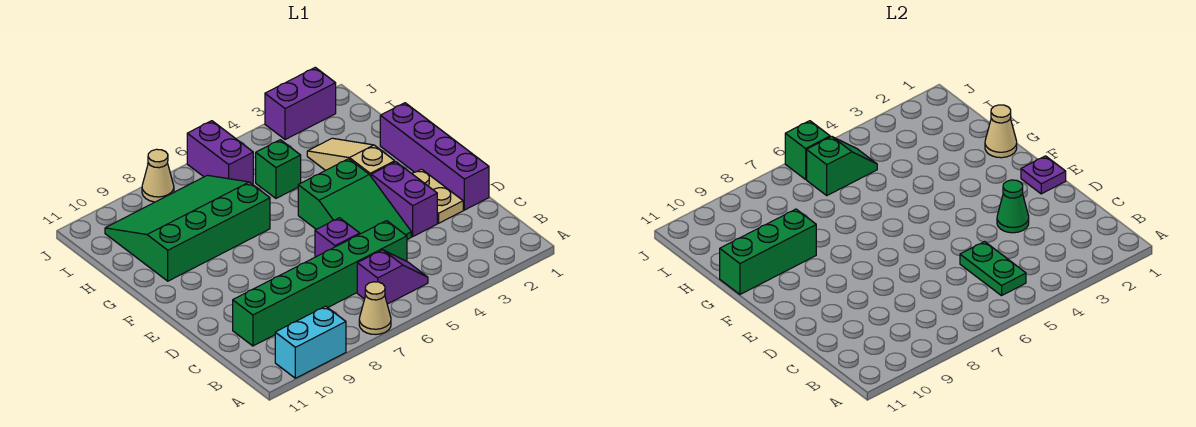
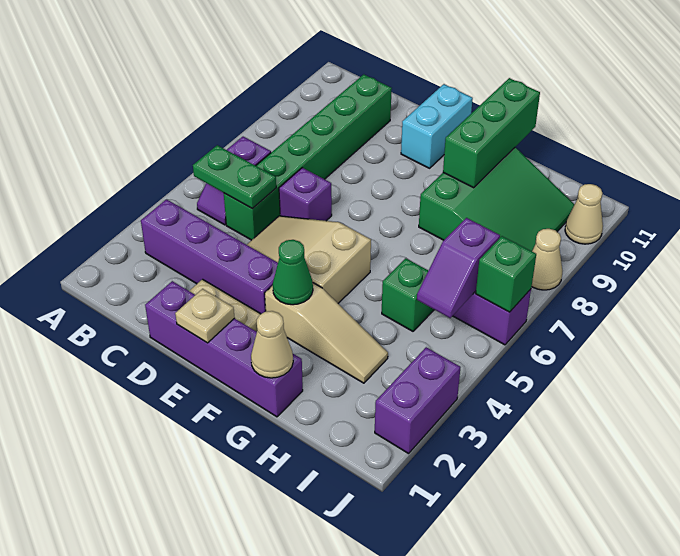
tan 1x1 cone [359,282,391,334] -> tan 1x1 cone moved to [565,184,603,244]
cyan 1x2 brick [275,306,346,378] -> cyan 1x2 brick moved to [401,84,473,168]
purple 1x2 brick [371,162,437,236] -> purple 1x4 brick [141,199,278,314]
green 1x1 cone [997,180,1029,233] -> green 1x1 cone moved to [273,240,313,305]
green 2x3 slope [298,159,411,240] -> tan 2x3 slope [247,216,371,303]
purple 1x1 plate [1021,156,1066,194] -> tan 1x1 plate [175,289,235,343]
green 3x4 slope [105,175,270,281] -> green 3x3 slope [419,147,575,251]
green 1x2 slope [807,137,877,195] -> purple 1x2 slope [417,218,500,318]

